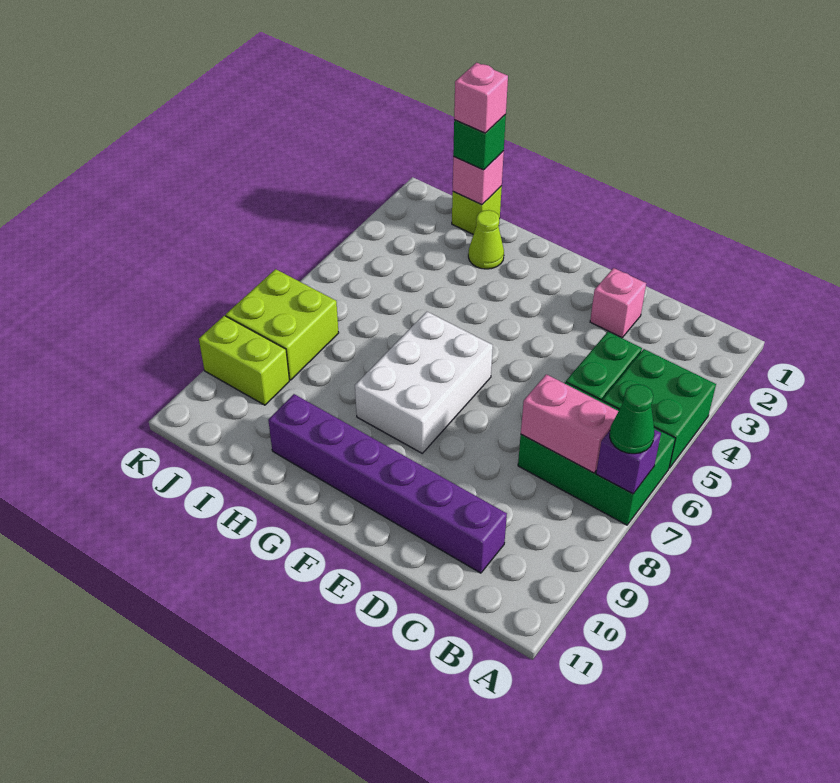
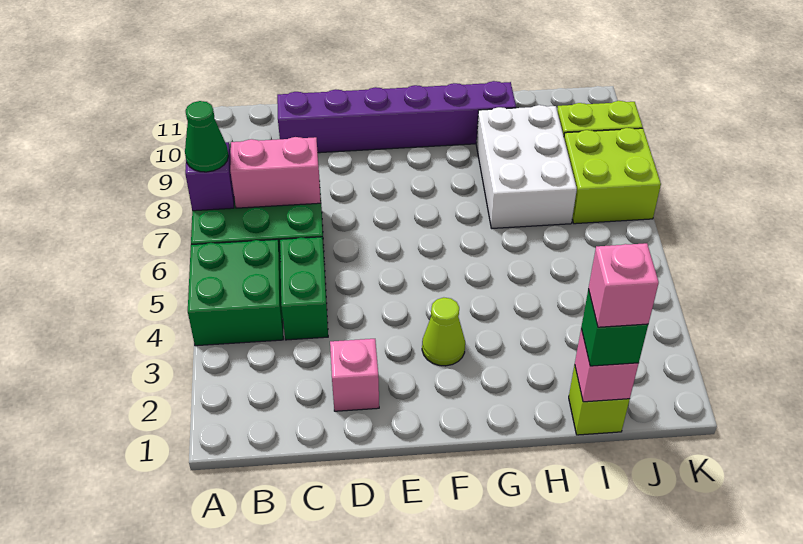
white 2x3 brick [355,312,493,453] -> white 2x3 brick moved to [476,105,577,228]
lime 1x1 cone [468,210,504,269] -> lime 1x1 cone moved to [422,298,465,366]

